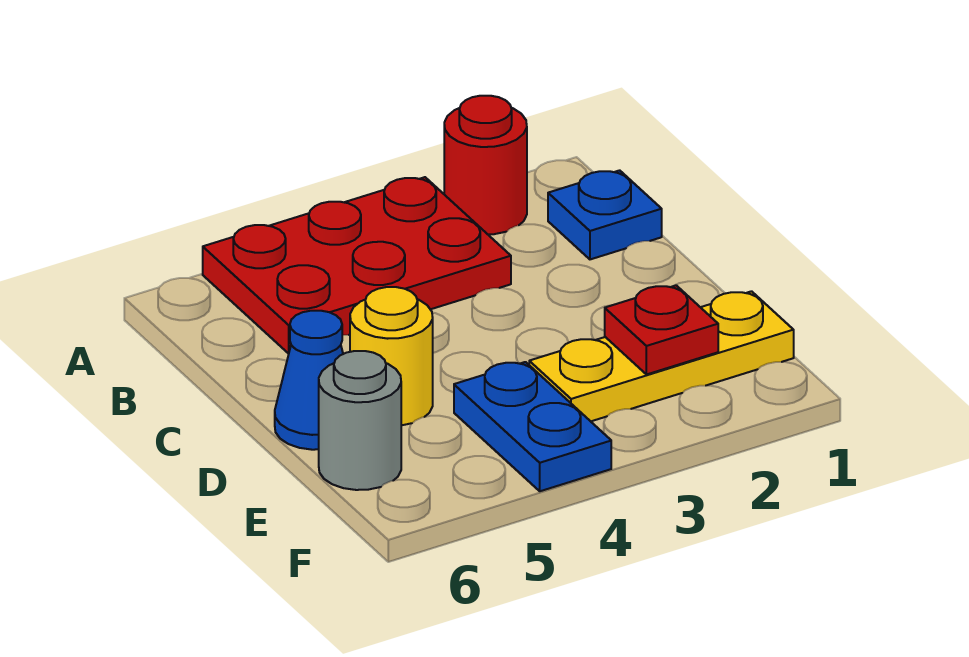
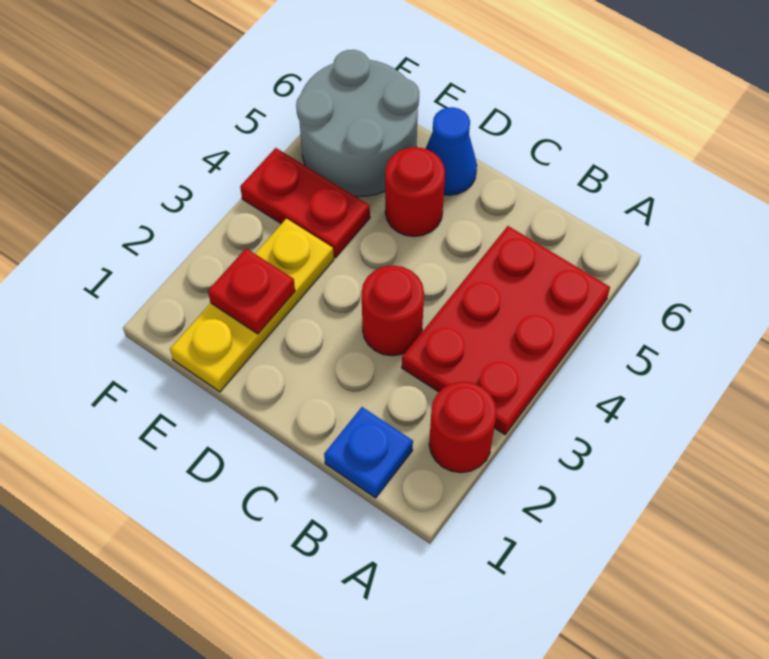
none -> red 1x1 round brick [362,265,424,356]
yellow 1x1 round brick [350,287,433,425] -> red 1x1 round brick [385,147,445,237]
blue 1x2 plate [454,362,611,491] -> red 1x2 plate [240,148,370,258]
grey 1x1 round brick [319,351,401,490] -> grey 2x2 round brick [296,50,419,197]

